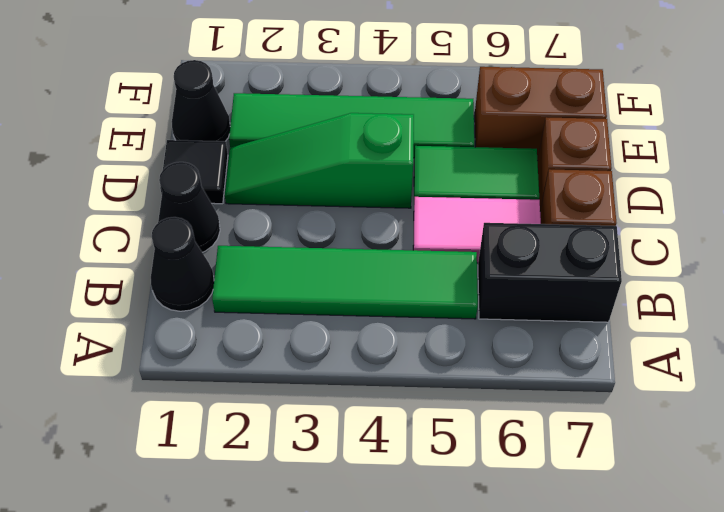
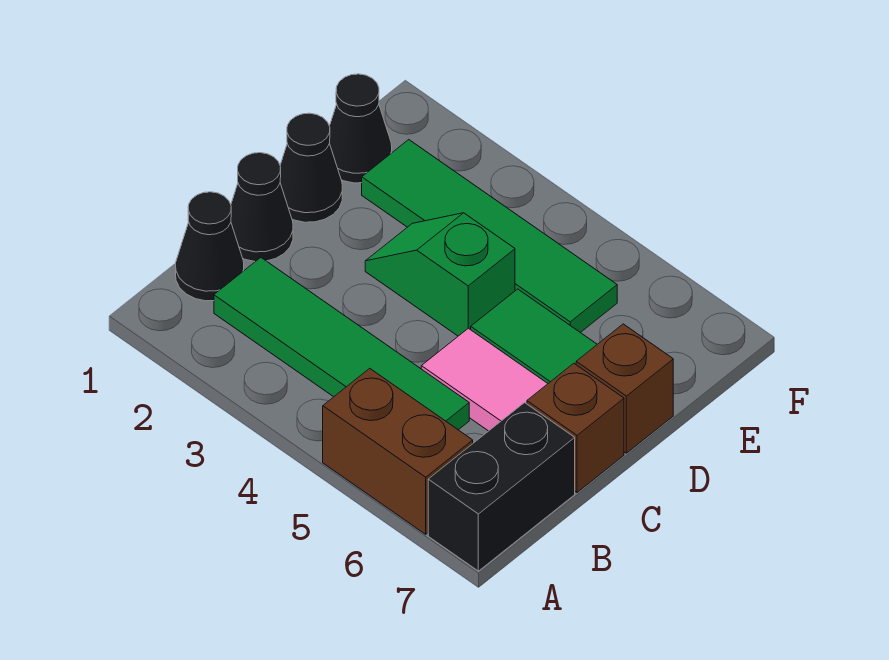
black 1x2 brick [478,223,622,322] -> black 1x2 brick turned to [428,403,575,571]
black 1x1 tile [160,140,228,204] -> black 1x1 cone [280,113,342,222]
green 1x3 slope [225,113,414,208] -> green 1x2 slope [365,213,515,336]
brown 1x2 brick [475,67,607,160] -> brown 1x2 brick moved to [323,368,473,534]

